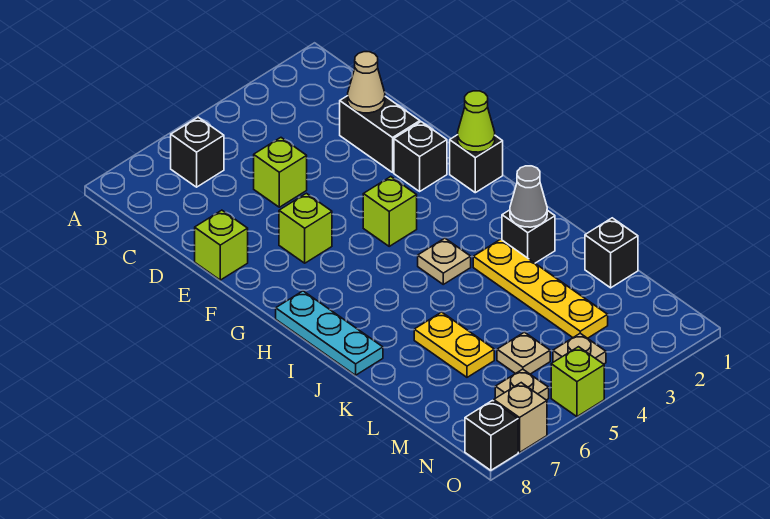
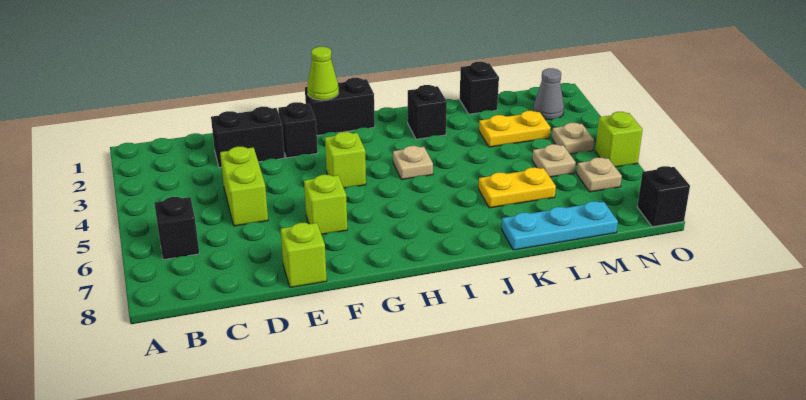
tan 1x1 cone [348,52,385,113] -> none
lime 1x1 brick [254,138,307,207] -> lime 1x2 brick [220,147,268,226]
black 1x1 brick [450,135,503,193] -> black 1x2 brick [305,78,375,135]
cyan 1x3 plate [276,291,383,375] -> cyan 1x3 plate moved to [502,201,618,250]
grey 1x1 cone [510,166,547,227] -> grey 1x1 cone moved to [533,68,564,120]
yellow 1x4 plate [473,239,608,338] -> yellow 1x2 plate [479,111,551,147]
tan 1x1 brick [494,383,547,452] -> none

